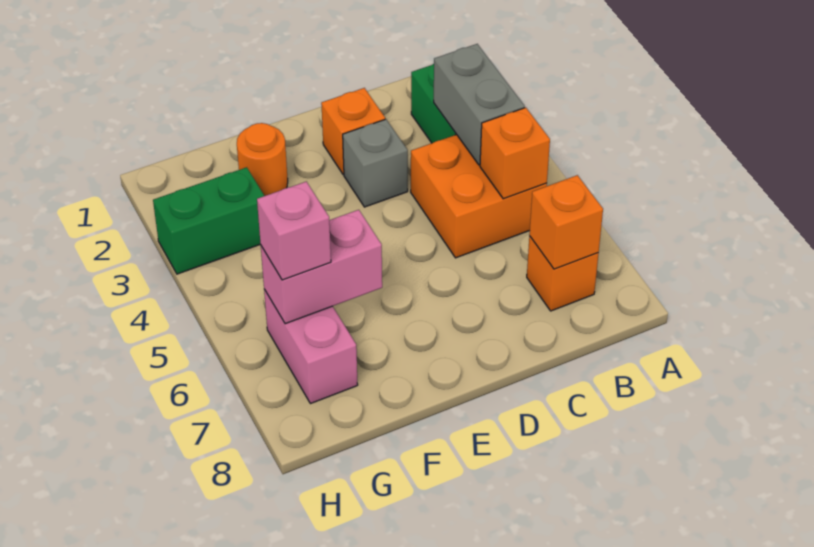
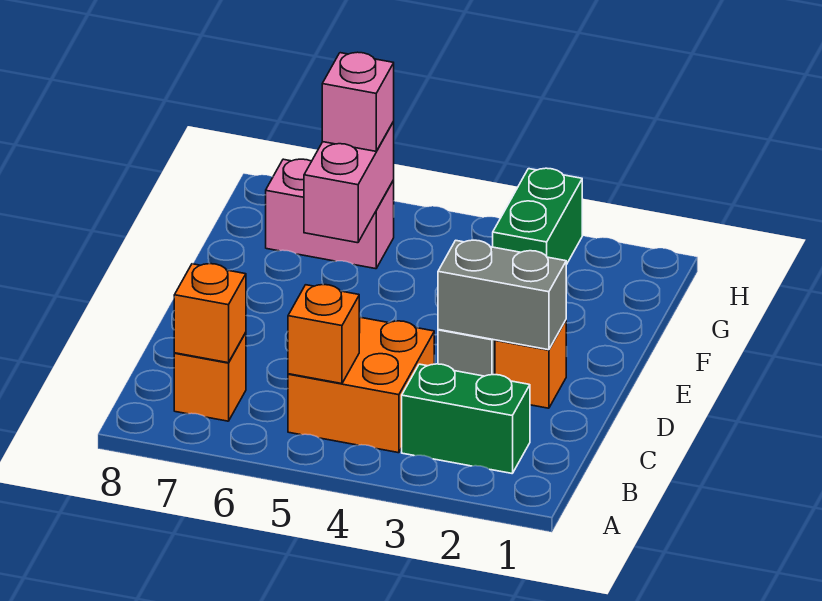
grey 1x2 brick [434,44,525,165] -> grey 1x2 brick moved to [438,240,566,350]
orange 1x1 round brick [237,123,288,196] -> none

